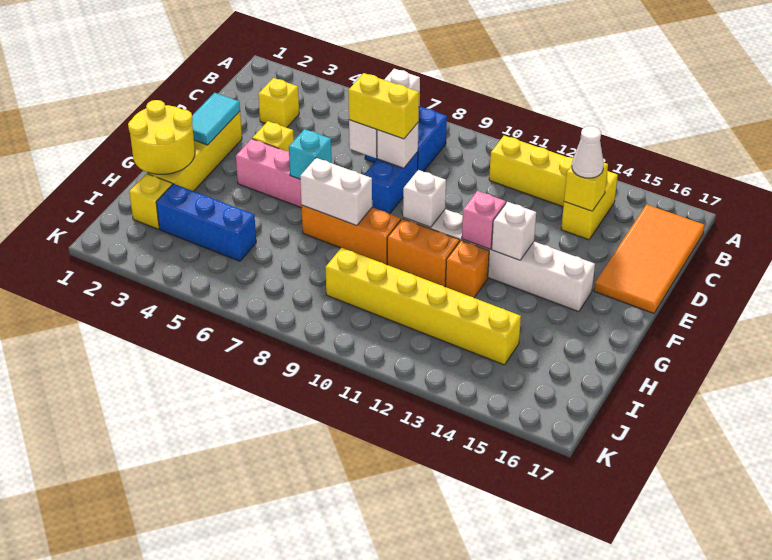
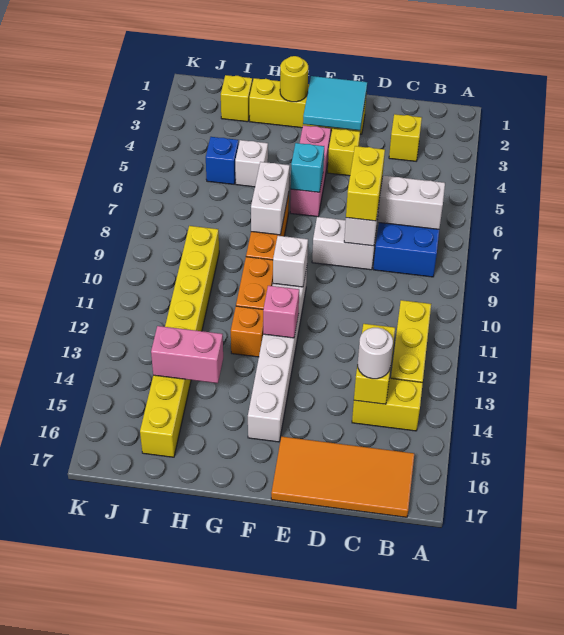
yellow 1x1 brick [564,163,608,211] -> yellow 1x2 brick [354,324,395,404]
white 1x1 cone [572,126,604,178] -> white 1x1 round brick [358,328,393,379]
blue 1x2 brick [364,152,418,214] -> white 1x2 brick [312,217,377,270]
cyan 1x2 tile [192,93,240,145] -> cyan 2x2 tile [303,76,367,130]
white 1x1 brick [492,202,536,260] -> white 1x1 brick moved to [235,140,268,187]
yellow 2x2 round brick [128,100,195,174] -> yellow 1x1 round brick [280,56,308,102]
none -> pink 1x2 brick [151,326,223,383]
blue 1x3 brick [156,184,256,261] -> blue 1x1 brick [206,137,239,184]
yellow 1x6 brick [325,248,521,365] -> yellow 1x8 brick [140,226,219,457]

